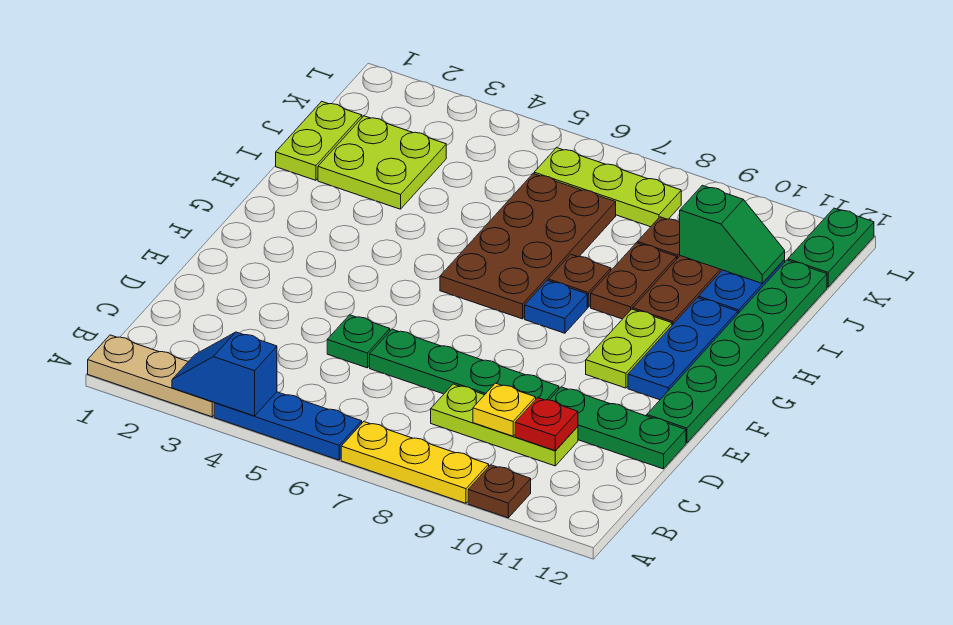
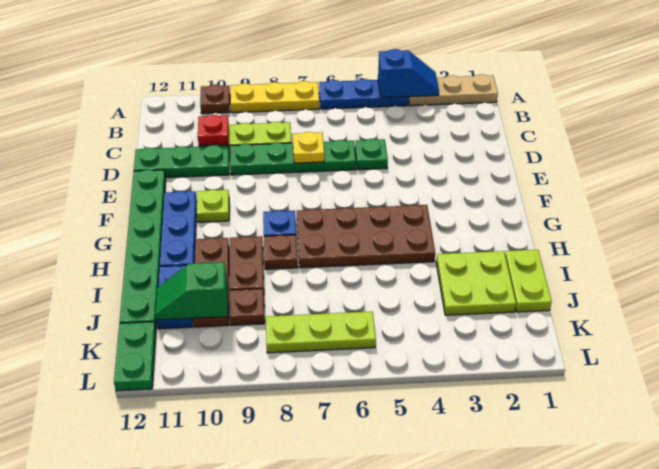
yellow 1x1 plate [473,383,536,436] -> yellow 1x1 plate moved to [293,132,324,163]
lime 1x2 plate [586,309,672,388] -> lime 1x1 plate [196,190,229,222]
brown 2x4 plate [440,174,616,319] -> brown 2x4 plate turned to [297,205,435,268]

